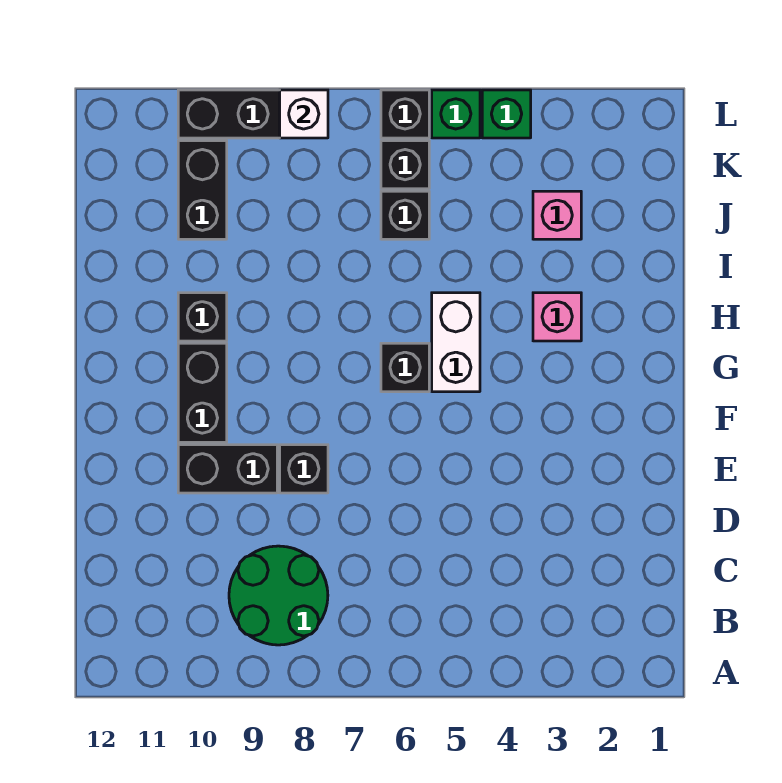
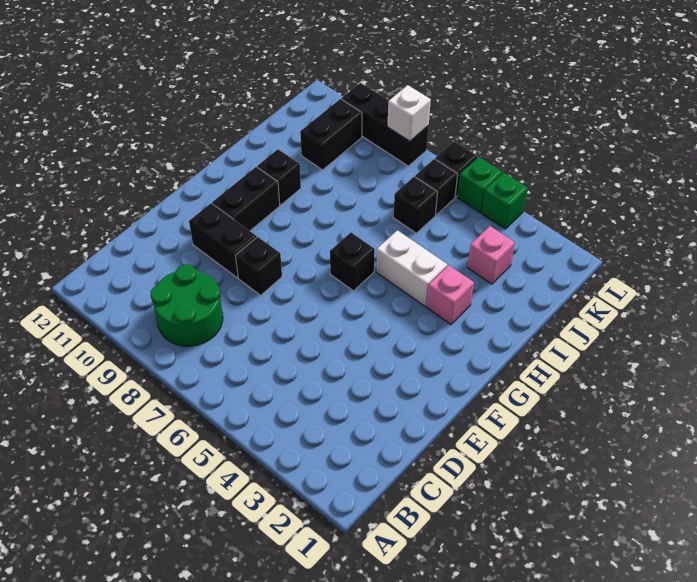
white 1x2 brick [432,293,480,392] -> white 1x2 brick turned to [376,230,447,306]

